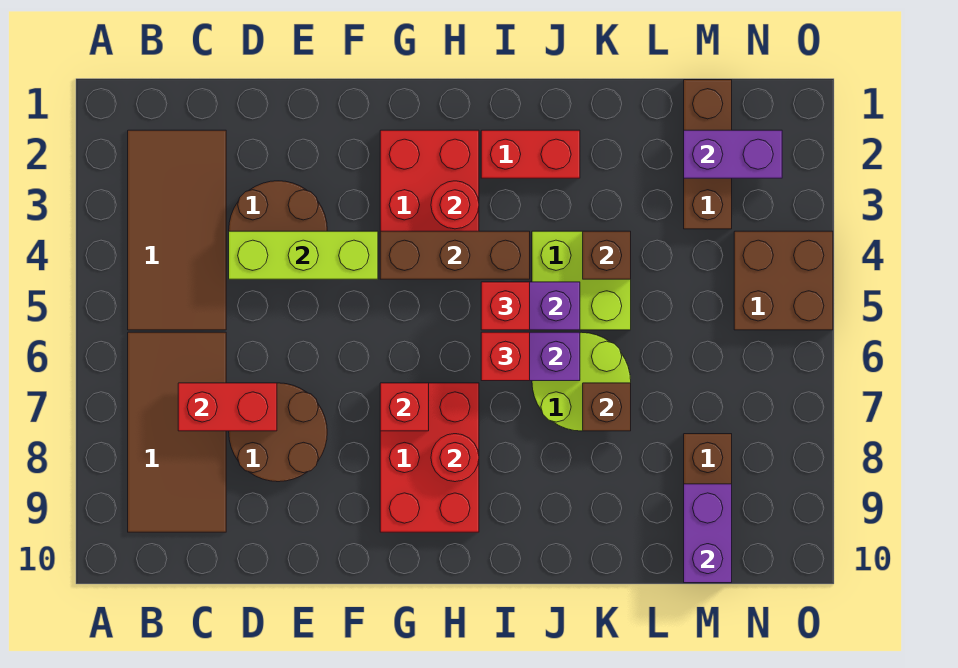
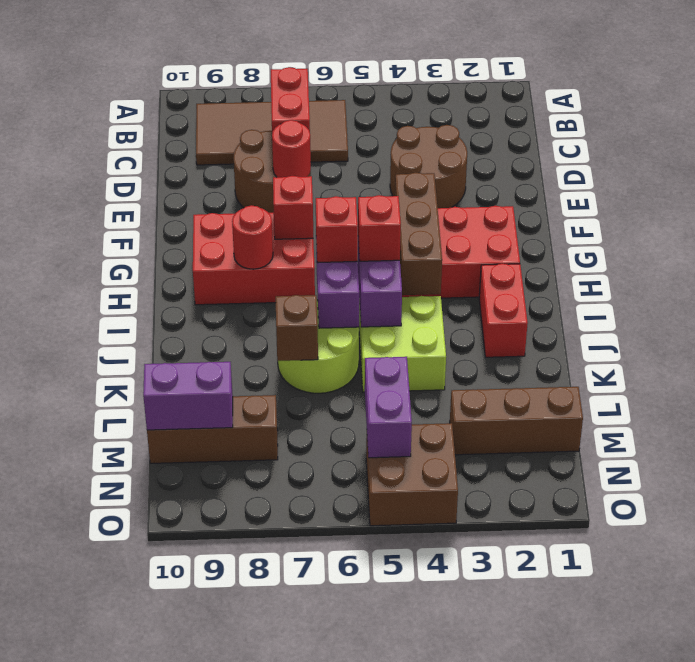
brown 2x4 tile [128,130,226,330] -> none
lime 1x3 brick [229,231,378,279] -> none
red 1x1 round brick [431,181,479,229] -> red 1x1 round brick moved to [272,120,311,177]
brown 1x1 brick [583,231,631,279] -> none
purple 1x2 brick [684,130,782,178] -> purple 1x2 brick moved to [365,357,412,458]

